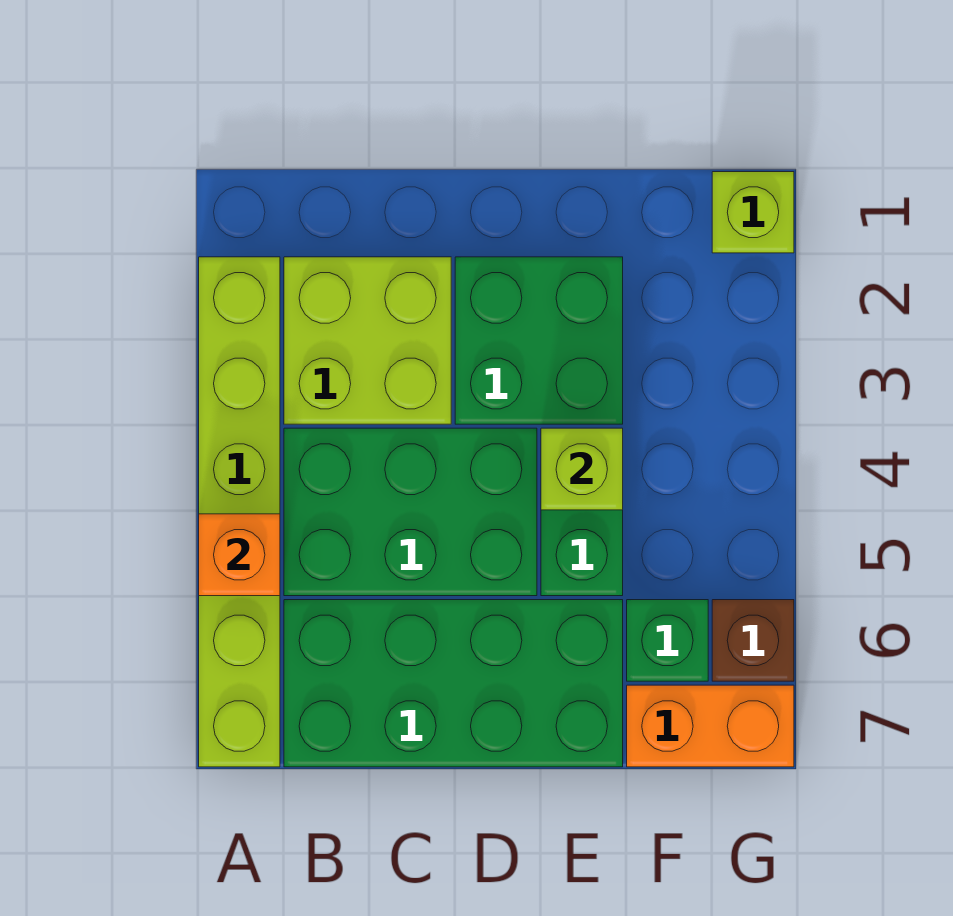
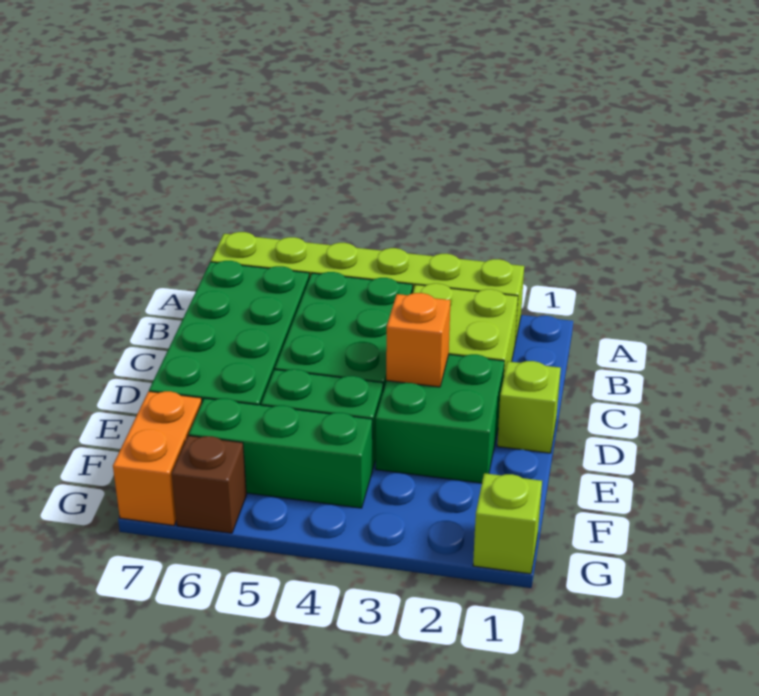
orange 1x1 brick [199,514,280,596] -> orange 1x1 brick moved to [386,293,451,387]
lime 1x1 brick [541,428,623,510] -> lime 1x1 brick moved to [497,361,561,453]
green 1x1 brick [627,600,708,681] -> green 1x3 brick [189,398,372,508]

